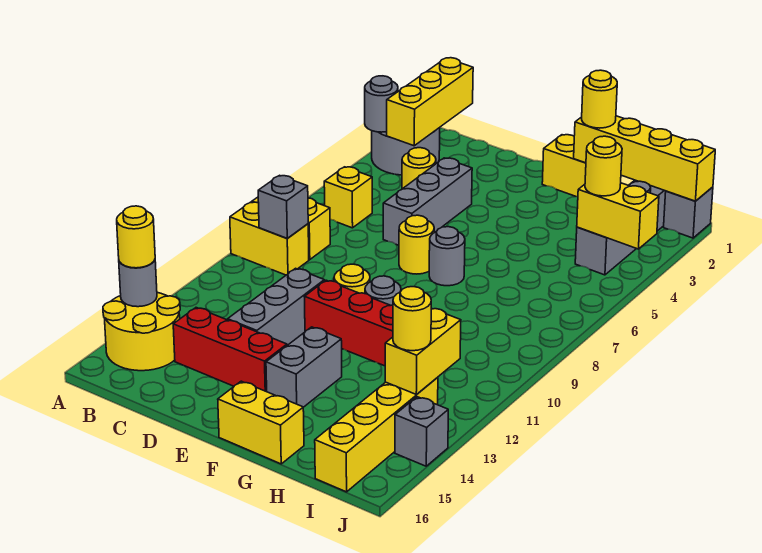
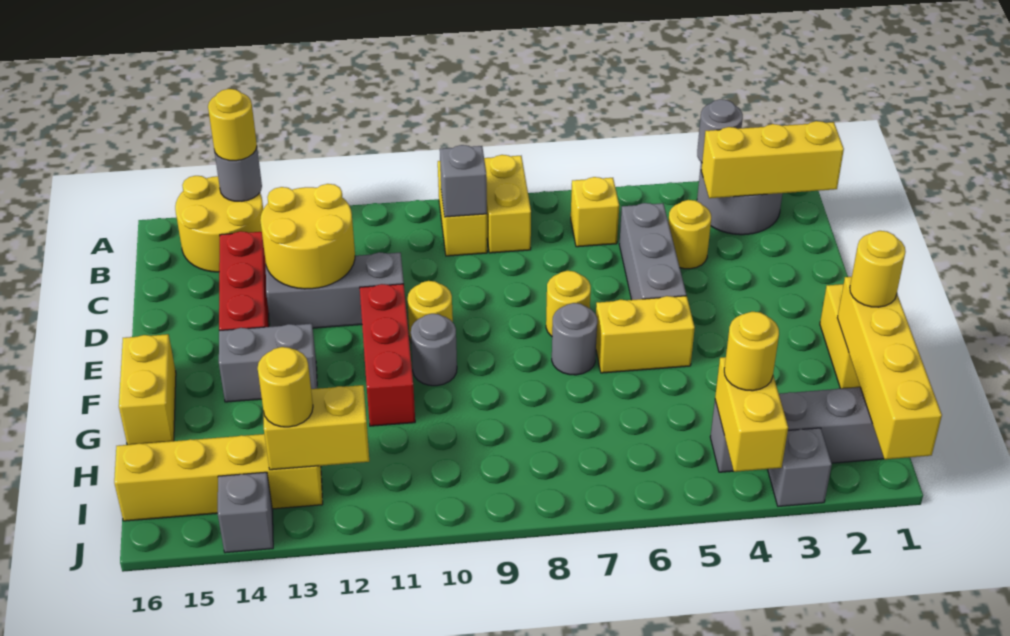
none -> yellow 2x2 round brick [260,184,355,289]
grey 1x3 brick [383,158,472,245] -> grey 1x3 brick turned to [619,203,686,300]
none -> yellow 1x2 brick [596,296,695,373]
grey 1x1 brick [664,187,713,238] -> grey 1x1 brick moved to [768,428,832,506]

